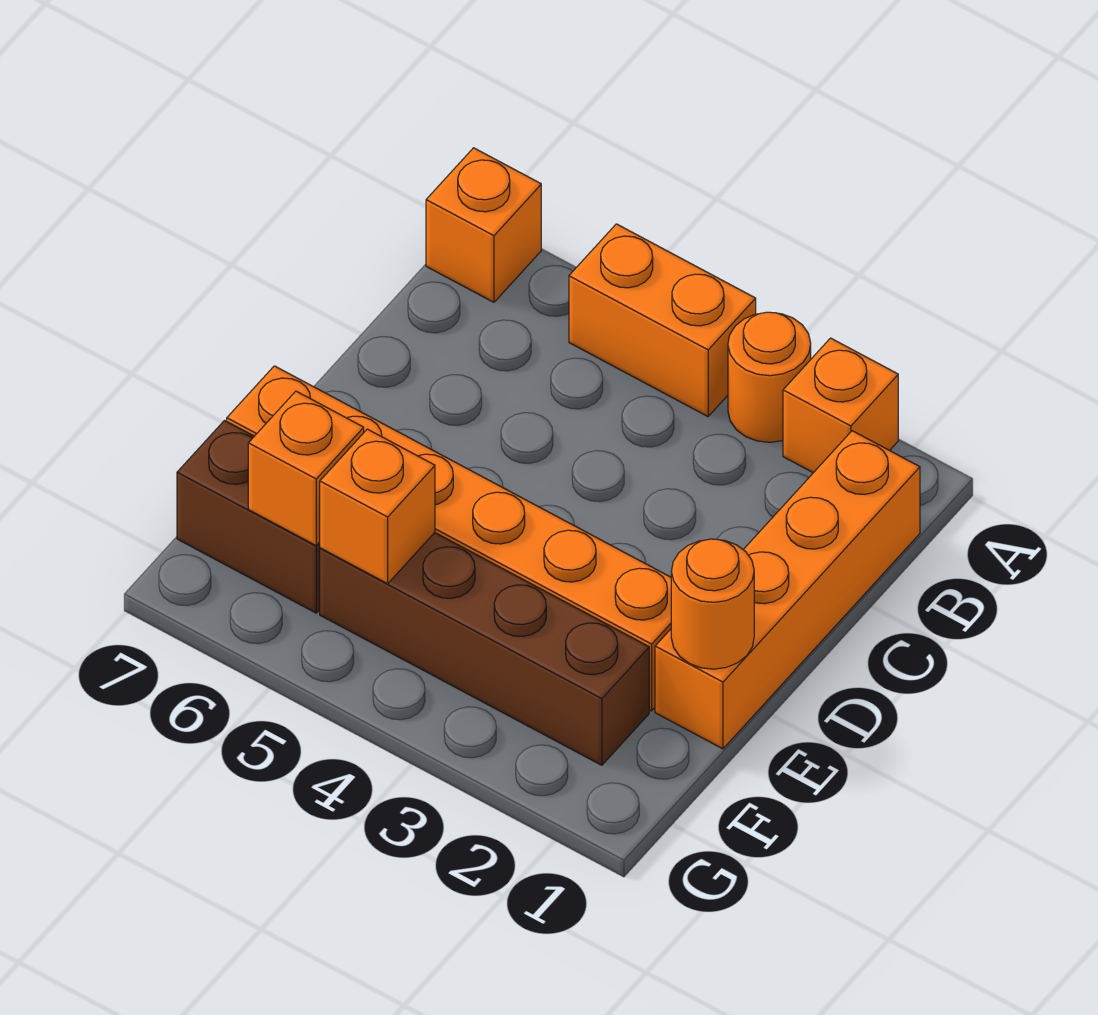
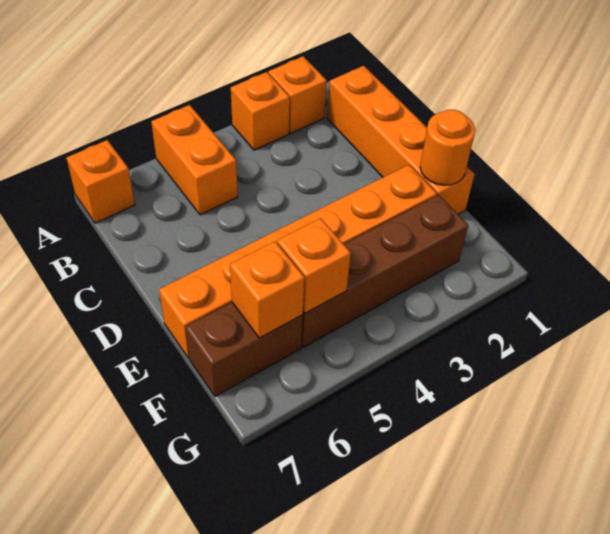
orange 1x1 round brick [728,312,811,442] -> orange 1x1 brick [231,72,290,150]
orange 1x2 brick [569,224,756,416] -> orange 1x2 brick turned to [151,105,238,215]

